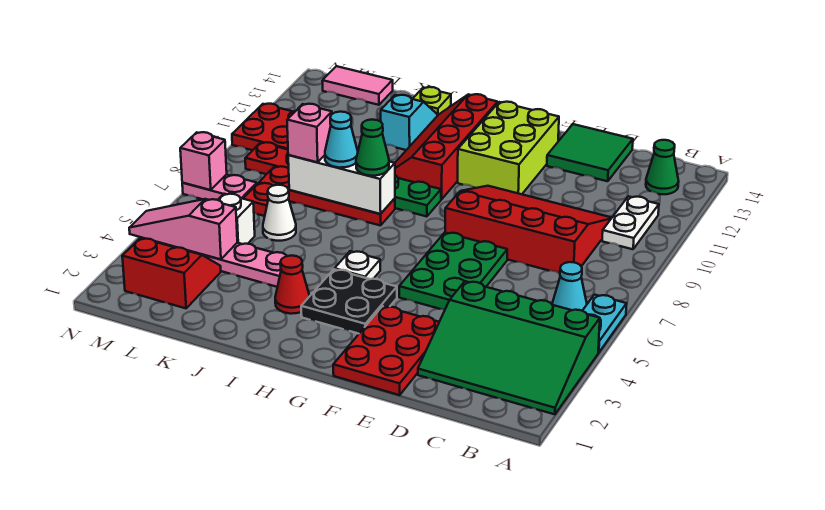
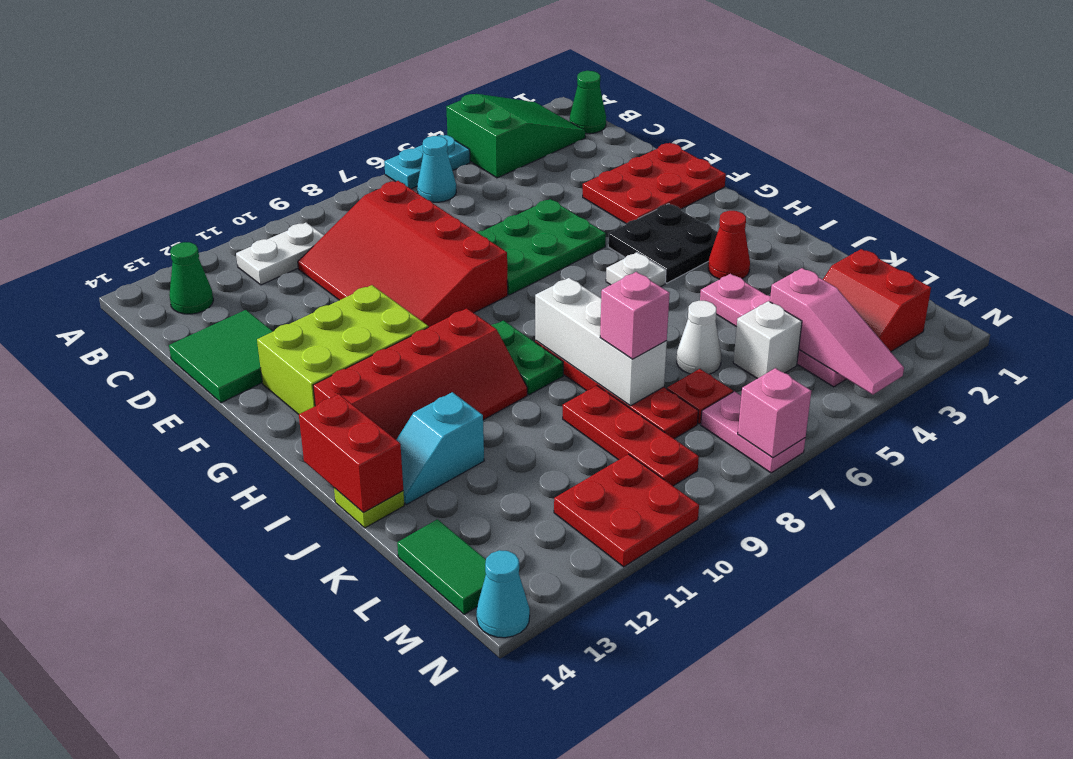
green 3x4 slope [418,281,600,414] -> green 2x3 slope [446,94,585,178]
green 1x1 cone [356,120,389,176] -> green 1x1 cone moved to [570,71,606,134]
none -> red 1x2 brick [299,394,403,512]
cyan 1x1 cone [325,112,358,168] -> cyan 1x1 cone moved to [477,550,530,638]
pink 1x2 tile [322,66,393,105] -> green 1x2 tile [397,519,486,614]

